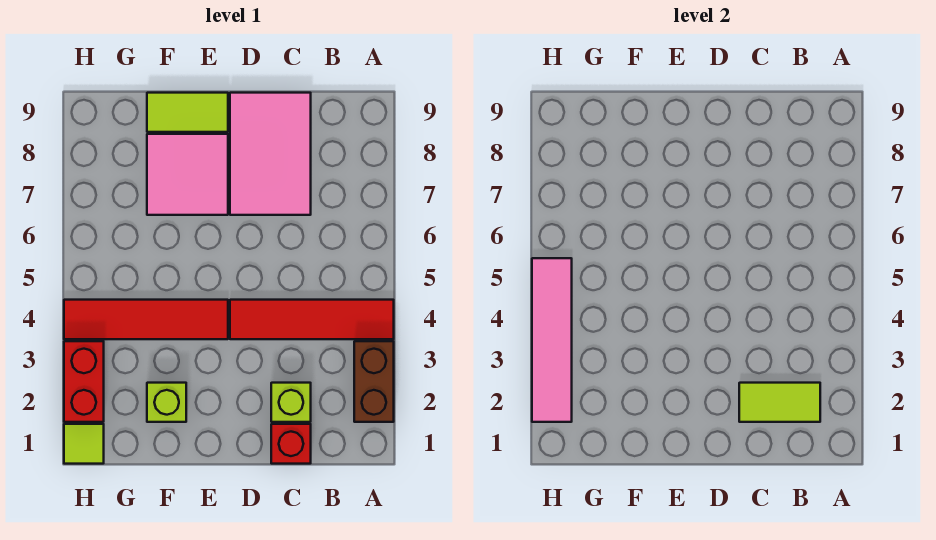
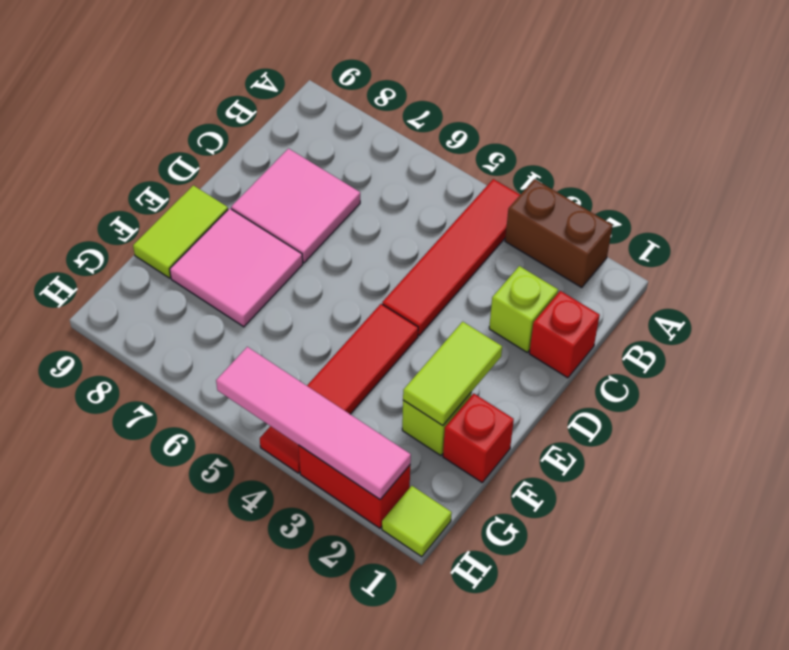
lime 1x2 tile [739,383,820,422] -> lime 1x2 tile moved to [403,322,502,426]
pink 2x3 tile [230,93,311,215] -> pink 2x2 tile [231,149,360,263]
none -> red 1x1 brick [443,393,514,482]

